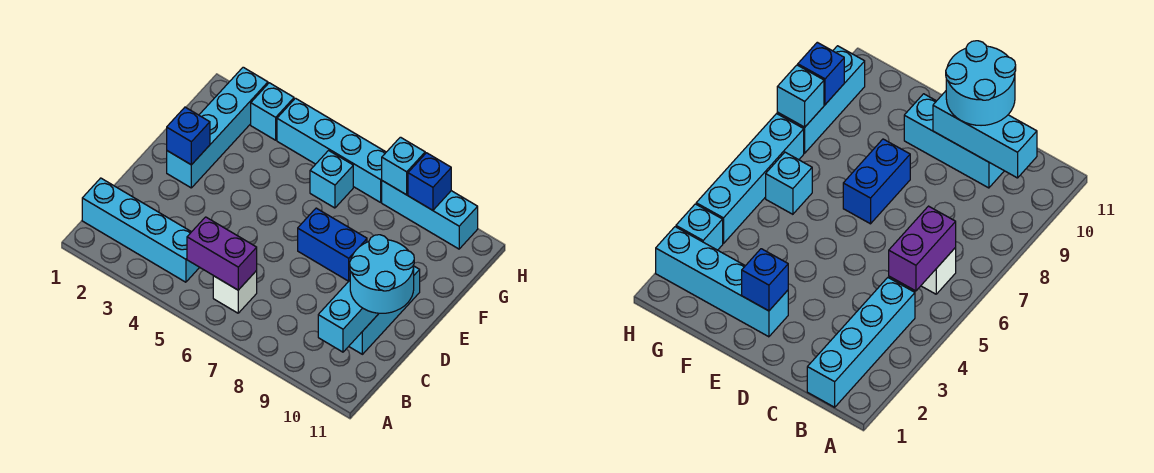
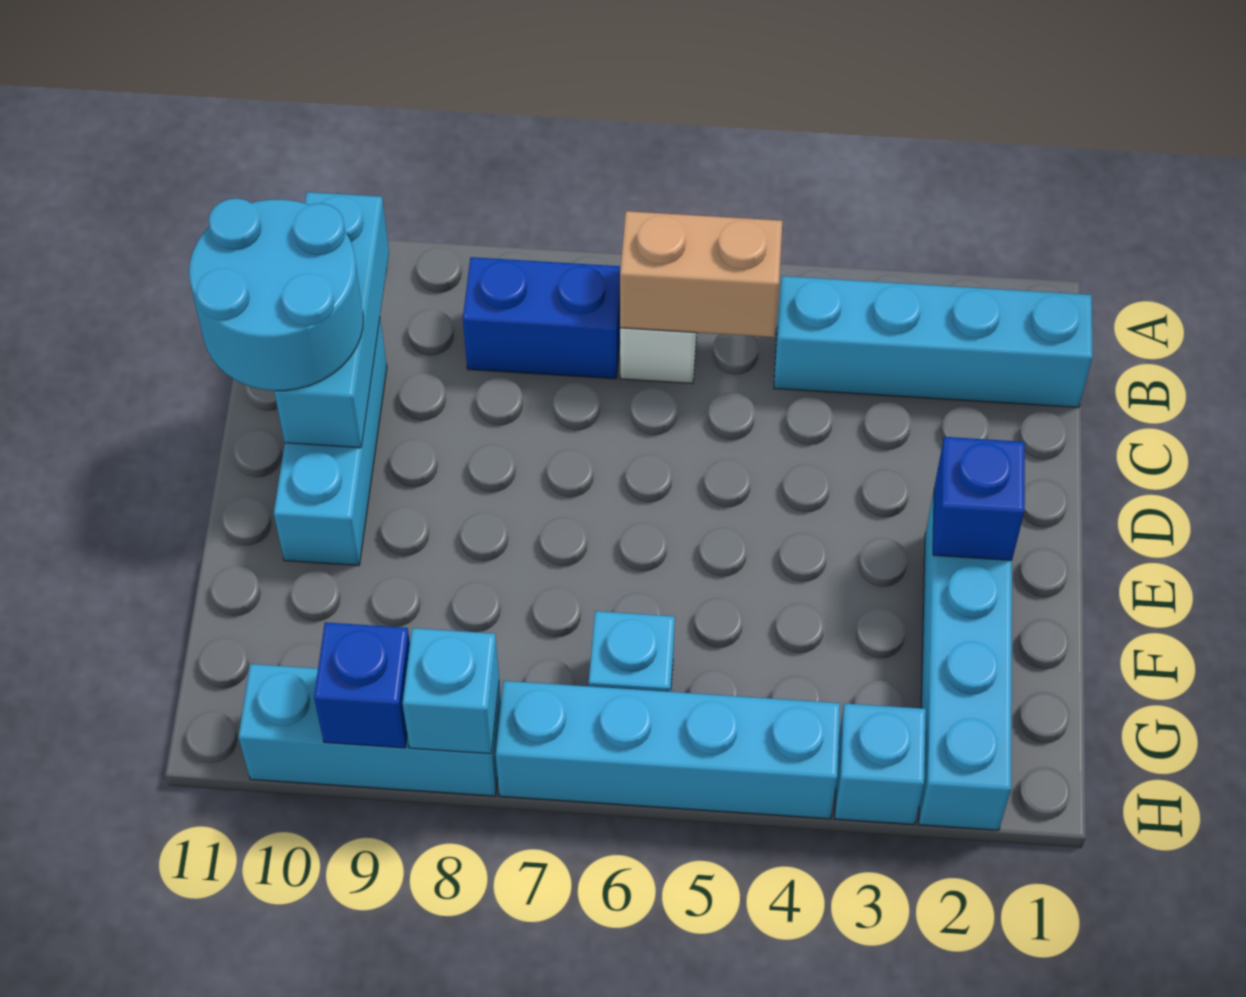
purple 1x2 brick [187,217,257,290] -> tan 1x2 brick [620,211,782,337]
blue 1x2 brick [298,208,367,281] -> blue 1x2 brick moved to [463,257,621,379]

